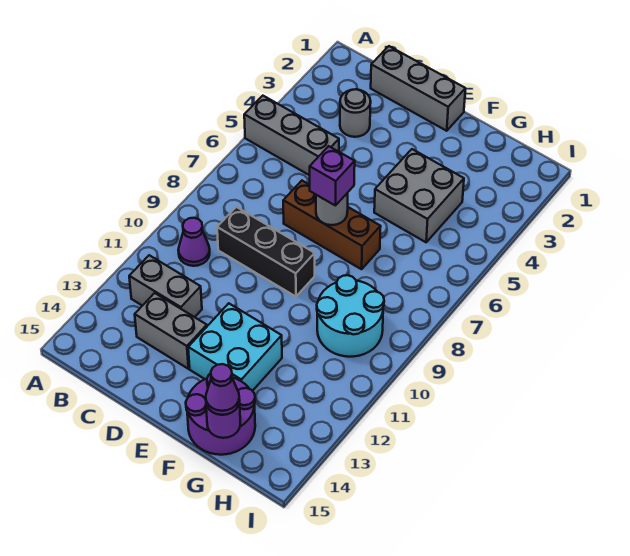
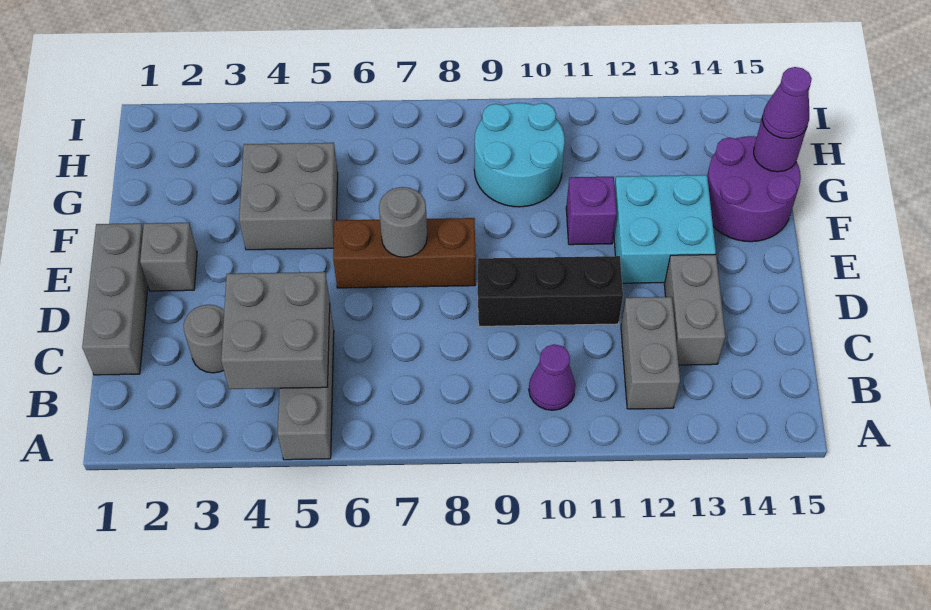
none -> grey 2x2 brick [221,272,330,389]
black 1x3 brick [217,207,315,297] -> black 1x3 brick turned to [478,256,623,326]
brown 1x3 brick [283,181,381,269] -> brown 1x3 brick turned to [333,218,476,288]
none -> grey 1x1 brick [140,223,197,291]
purple 1x1 brick [310,146,355,205] -> purple 1x1 brick moved to [566,177,617,245]

